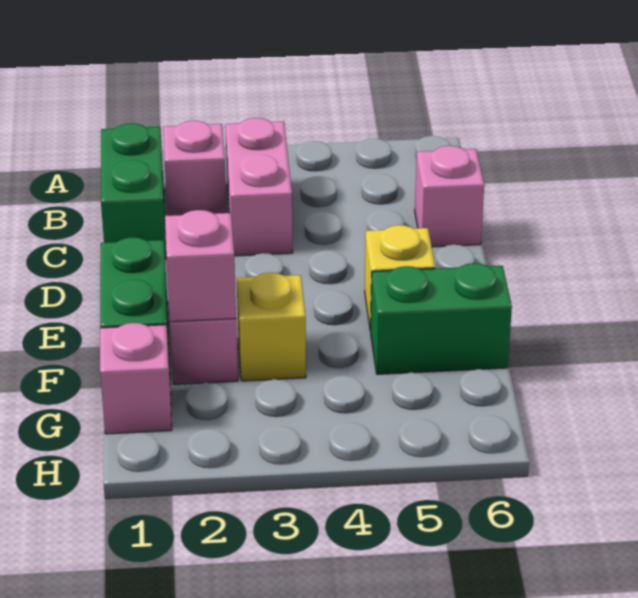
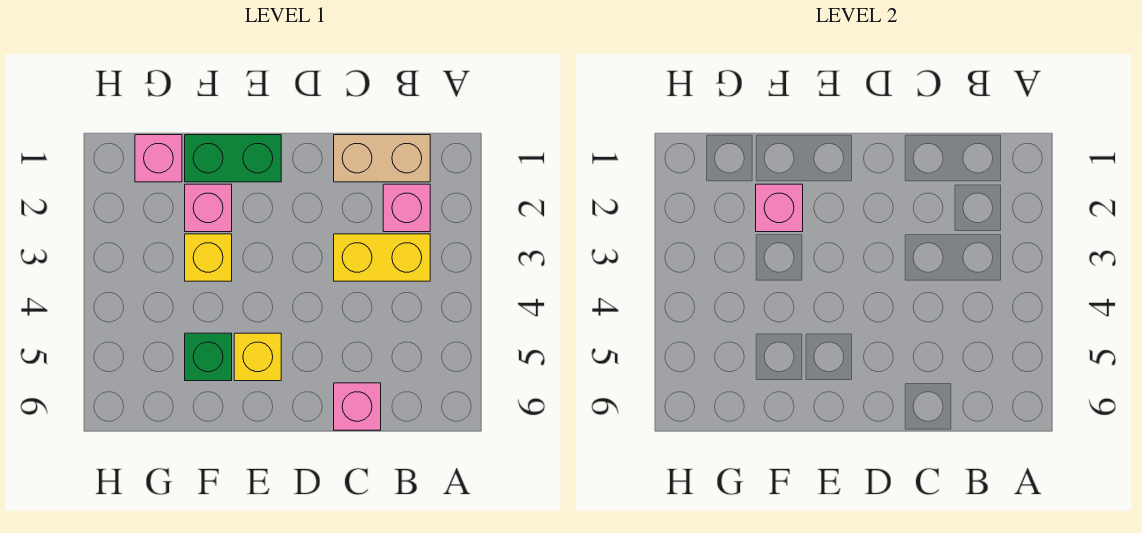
green 1x2 brick [101,123,166,259] -> tan 1x2 brick [334,135,430,182]
pink 1x2 brick [225,118,293,256] -> yellow 1x2 brick [334,234,430,281]
green 1x2 brick [371,263,512,374] -> green 1x1 brick [185,333,232,381]

